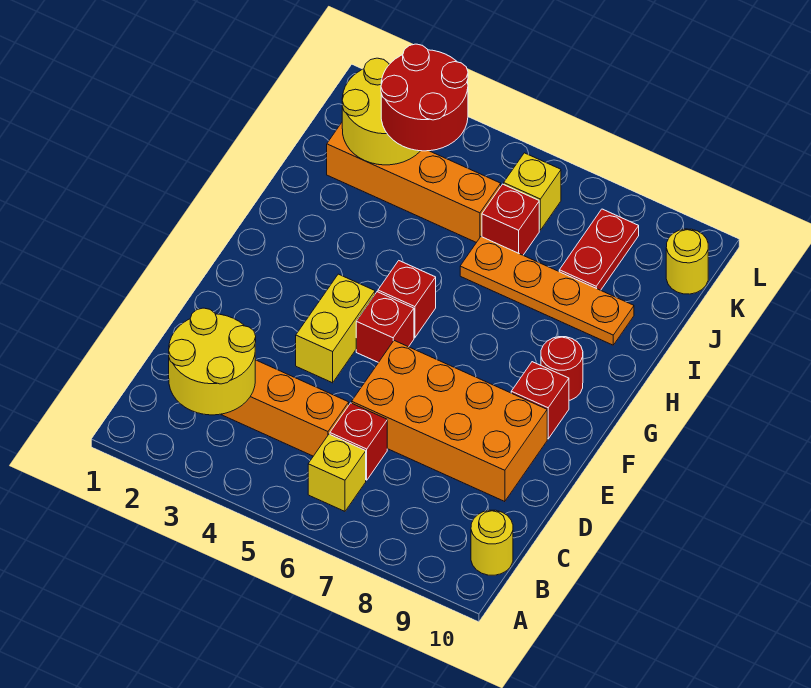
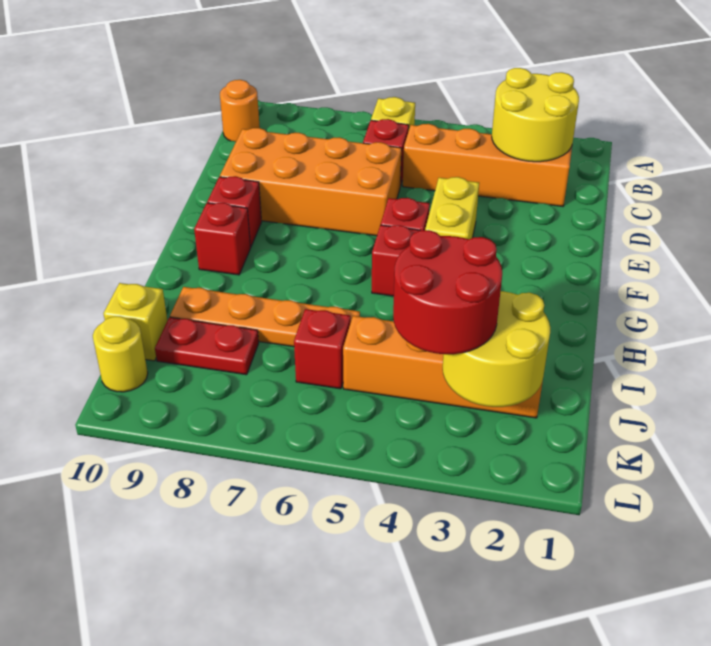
yellow 1x1 round brick [471,510,513,575] -> orange 1x1 round brick [220,80,260,142]
red 1x1 round brick [541,337,583,400] -> red 1x1 brick [194,203,250,275]
red 1x2 plate [559,209,639,290] -> red 1x2 plate turned to [155,317,259,375]
yellow 1x1 brick [504,153,561,230] -> yellow 1x1 brick moved to [103,283,167,361]

